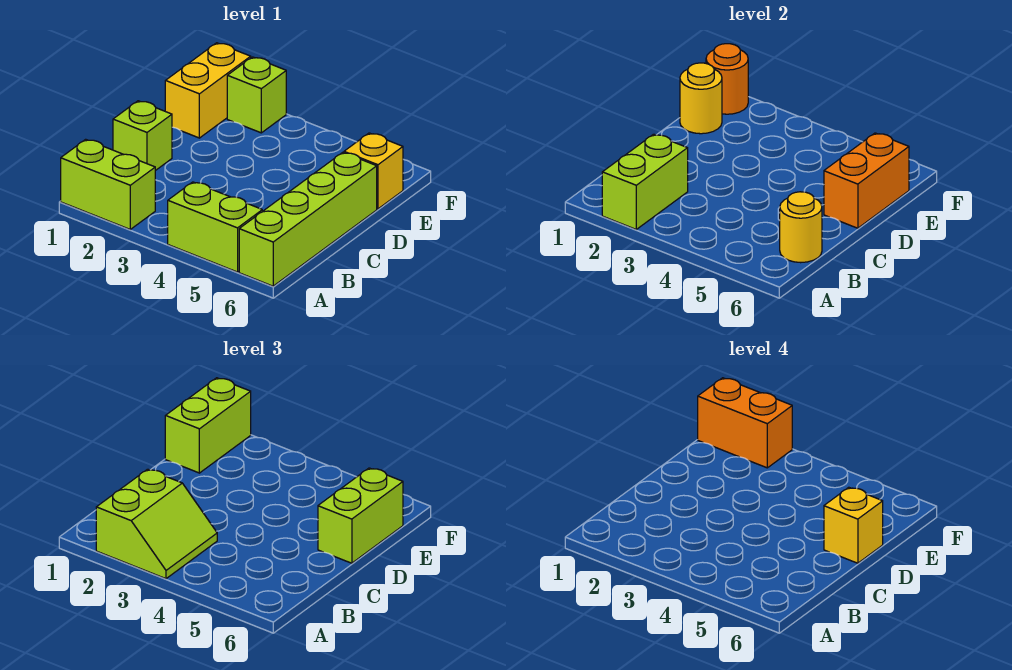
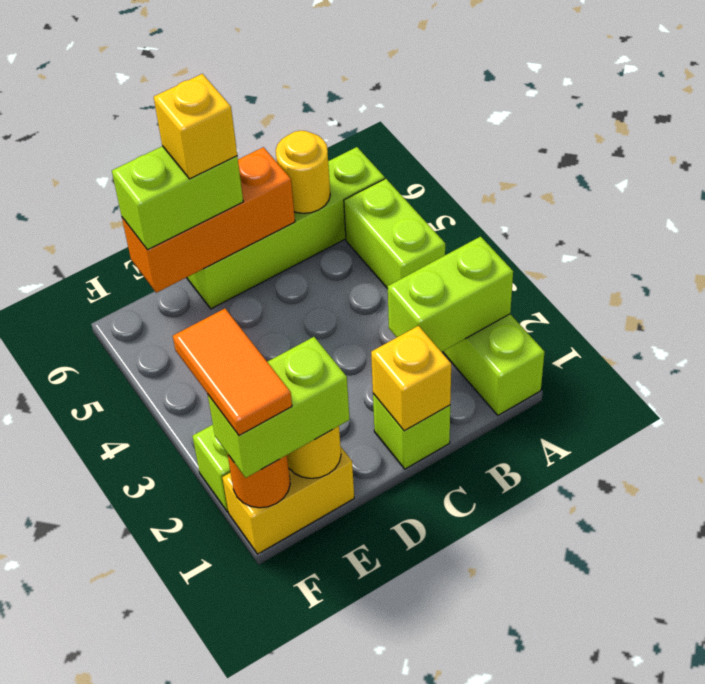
lime 2x2 slope [96,469,217,579] -> none
orange 1x2 brick [824,133,909,228] -> orange 1x3 brick [122,147,295,293]
yellow 1x1 brick [344,133,403,209] -> yellow 1x1 brick moved to [371,326,451,431]
orange 1x2 brick [698,378,792,468] -> orange 1x2 tile [173,309,292,435]

